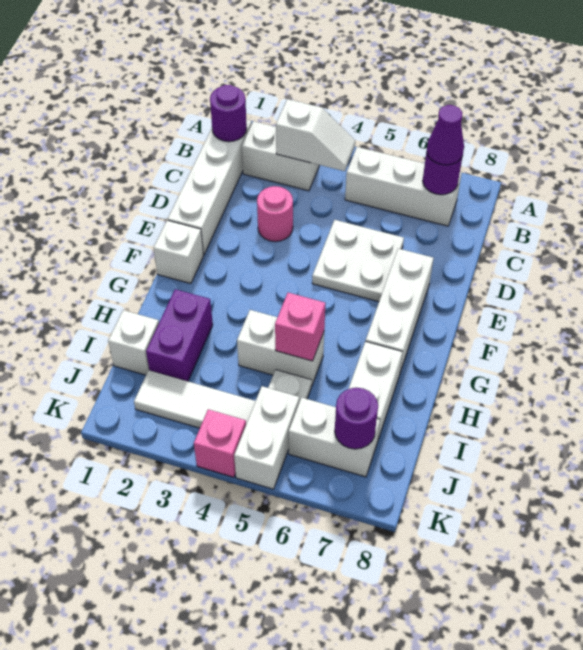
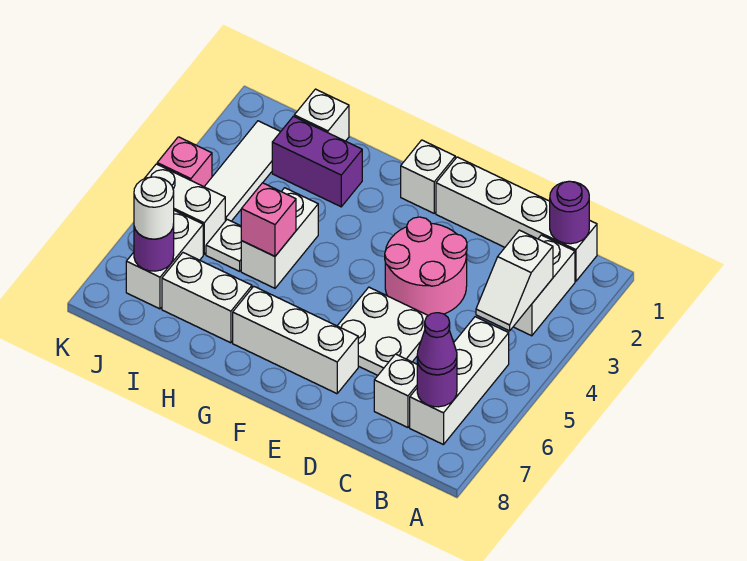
none -> white 1x1 brick [374,354,417,427]
pink 1x1 round brick [257,186,293,242] -> pink 2x2 round brick [385,217,467,316]
none -> white 1x1 round brick [134,177,174,239]

